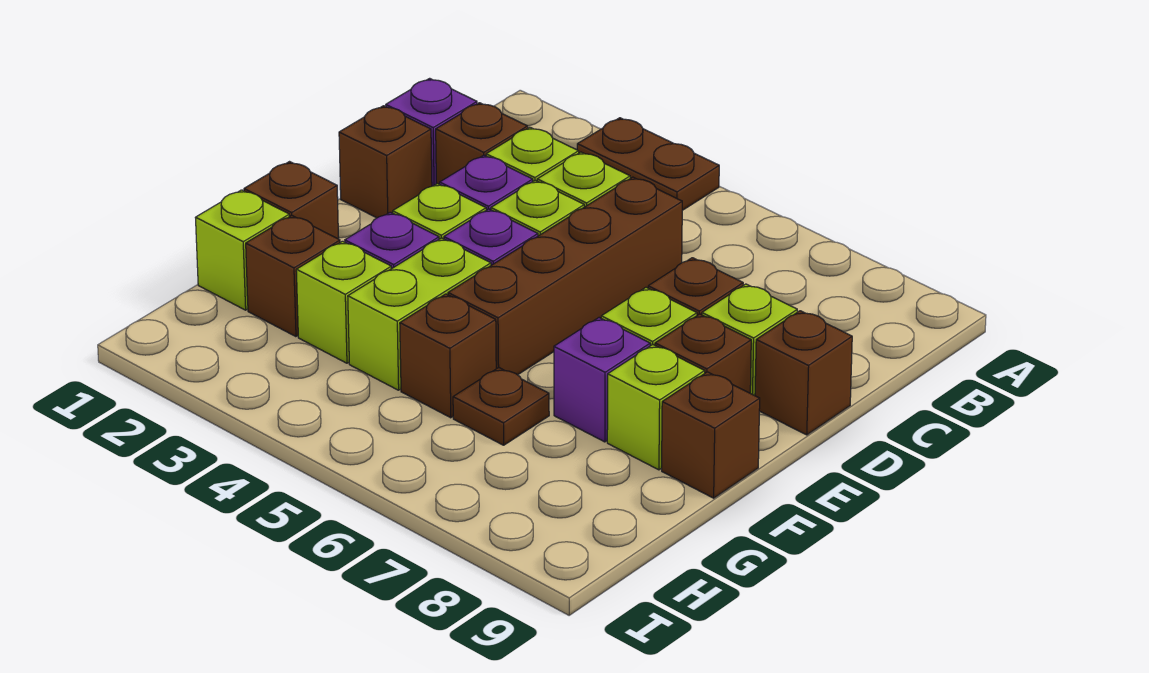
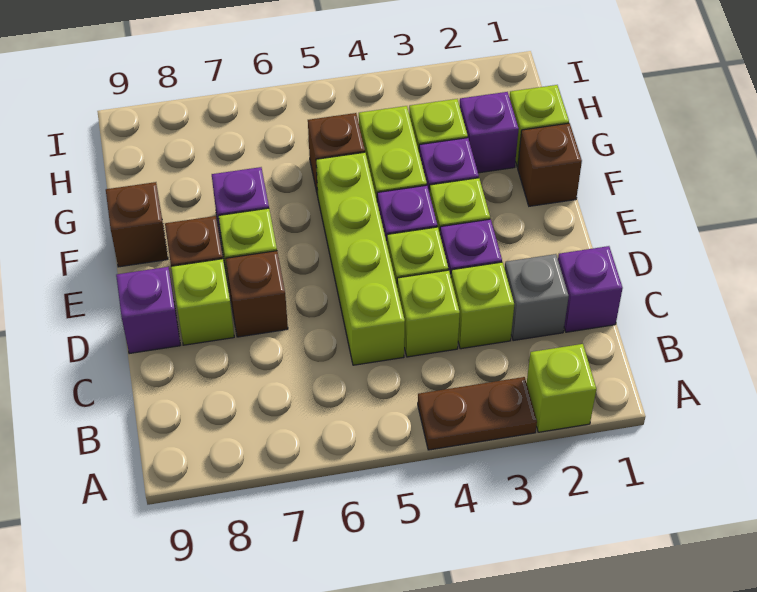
brown 1x1 brick [436,103,528,184] -> grey 1x1 brick [505,254,569,341]
brown 1x4 brick [448,177,682,375] -> lime 1x4 brick [316,152,405,365]
brown 1x1 brick [339,106,432,218] -> none
brown 1x1 brick [755,311,852,435] -> purple 1x1 brick [116,267,180,354]
lime 1x1 brick [607,344,705,470] -> lime 1x1 brick moved to [527,344,596,432]
brown 1x1 brick [246,216,340,337] -> purple 1x1 brick [459,92,519,173]
brown 1x1 plate [453,368,549,445] -> none

